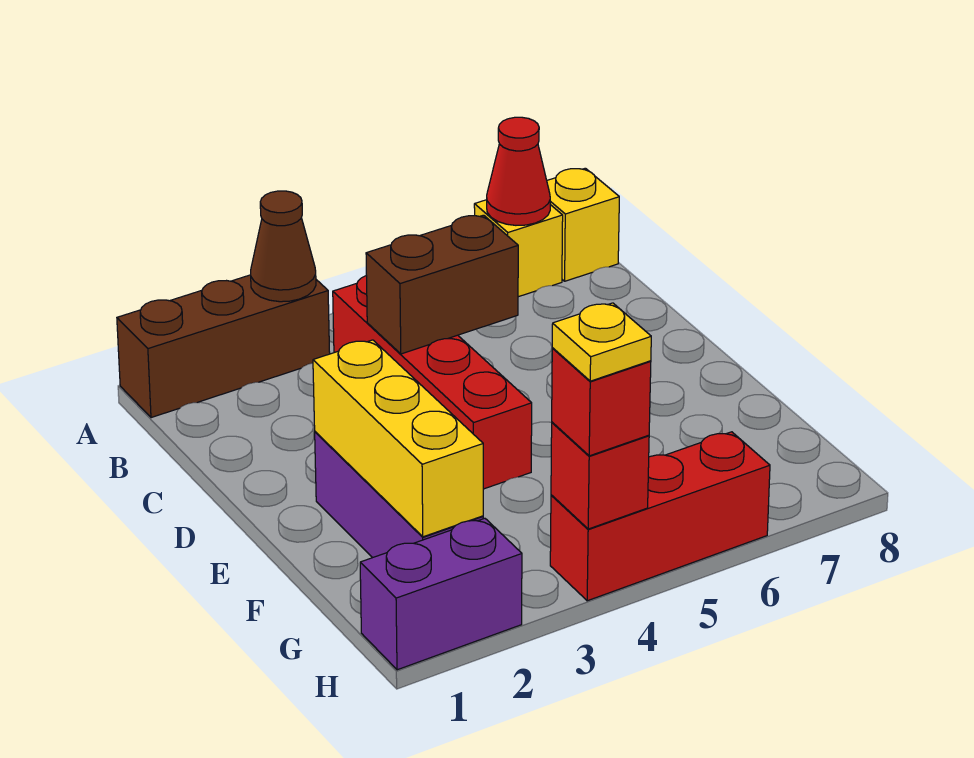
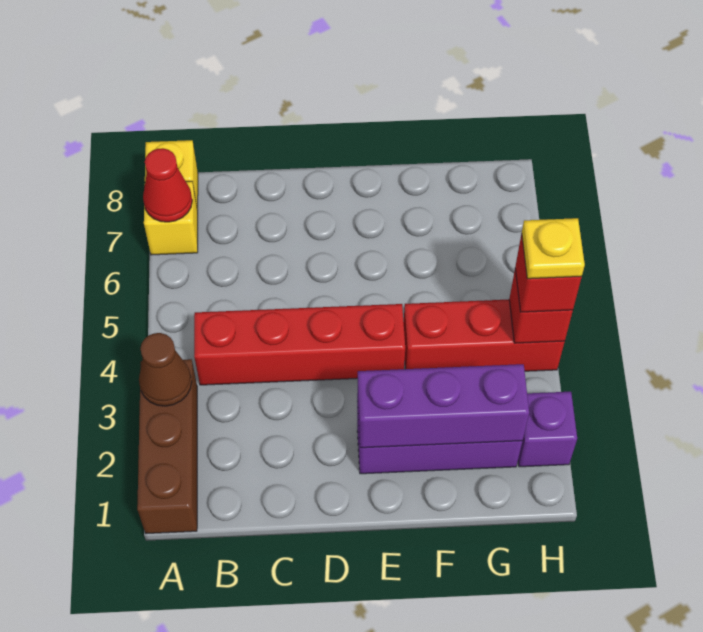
brown 1x2 brick [366,215,518,354] -> none
yellow 1x3 brick [313,340,483,537] -> purple 1x3 brick [357,364,529,448]
purple 1x2 brick [360,518,522,670] -> purple 1x1 brick [518,392,577,467]
red 1x3 brick [550,432,770,601] -> red 1x3 brick turned to [404,300,565,371]

